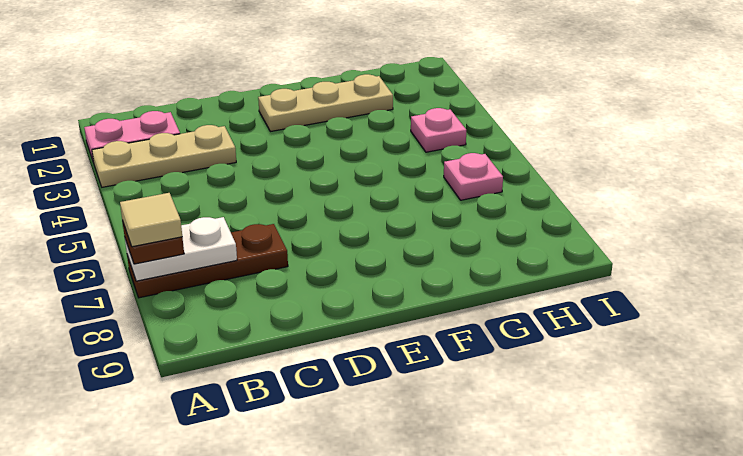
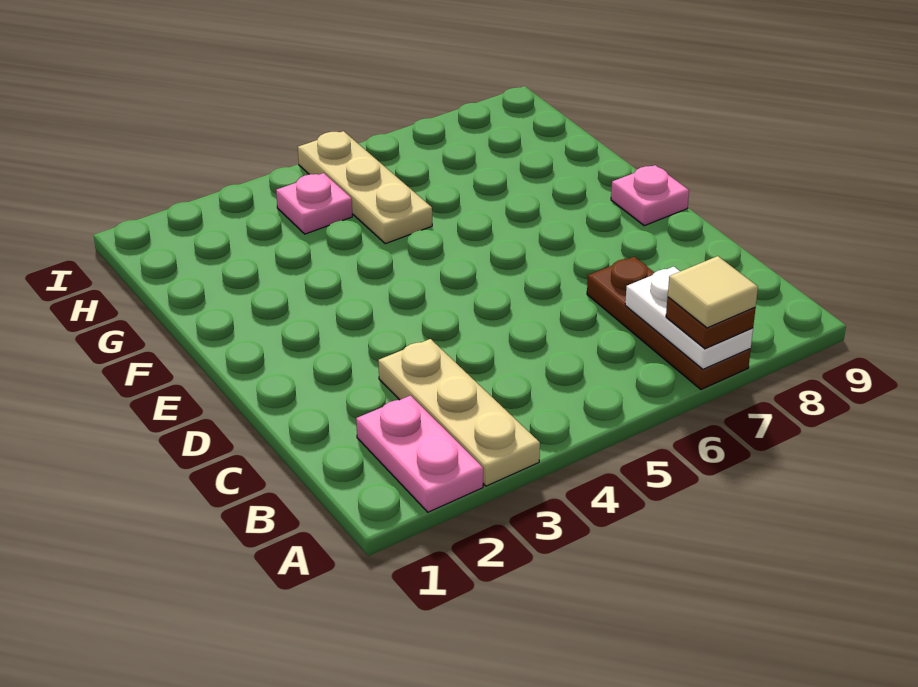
tan 1x3 plate [258,74,393,132] -> tan 1x3 plate moved to [298,131,432,244]
pink 1x1 plate [444,153,503,200] -> pink 1x1 plate moved to [611,165,689,226]

